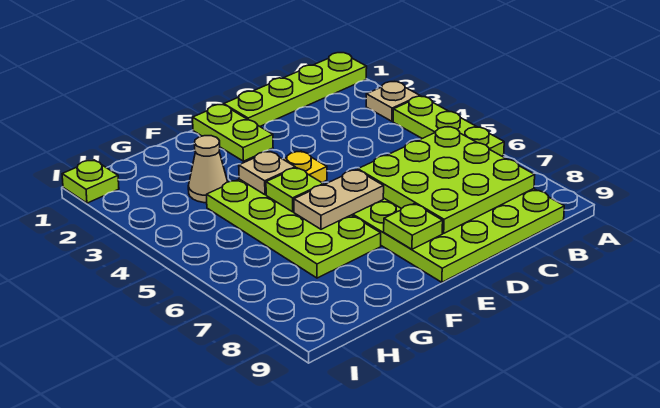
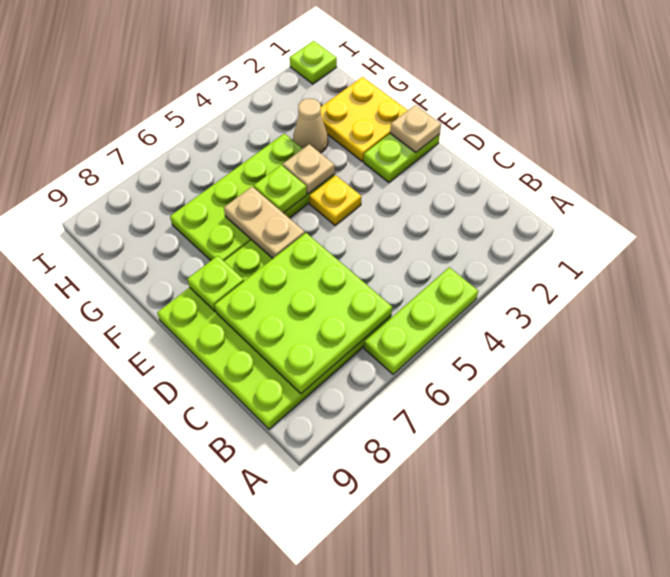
lime 1x4 plate [224,53,367,126] -> none
tan 1x1 plate [366,82,420,121] -> tan 1x1 plate moved to [390,105,441,152]
none -> yellow 2x2 plate [321,77,408,161]

